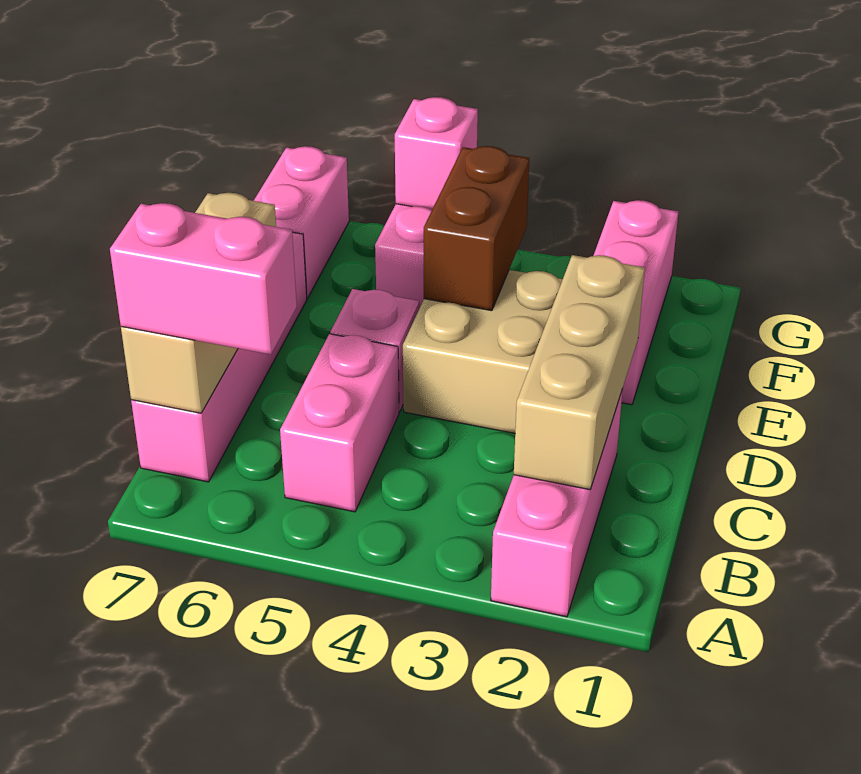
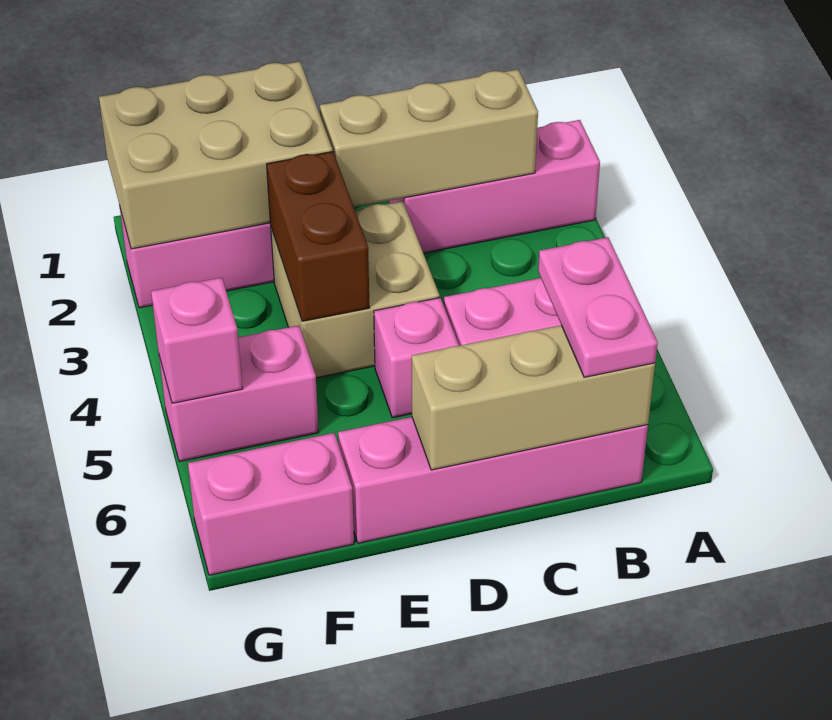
pink 1x2 brick [110,203,297,355] -> pink 1x2 plate [538,237,658,377]
none -> tan 2x3 brick [99,62,333,249]
brown 1x2 brick [424,146,529,311] -> brown 1x2 brick turned to [267,152,370,321]

